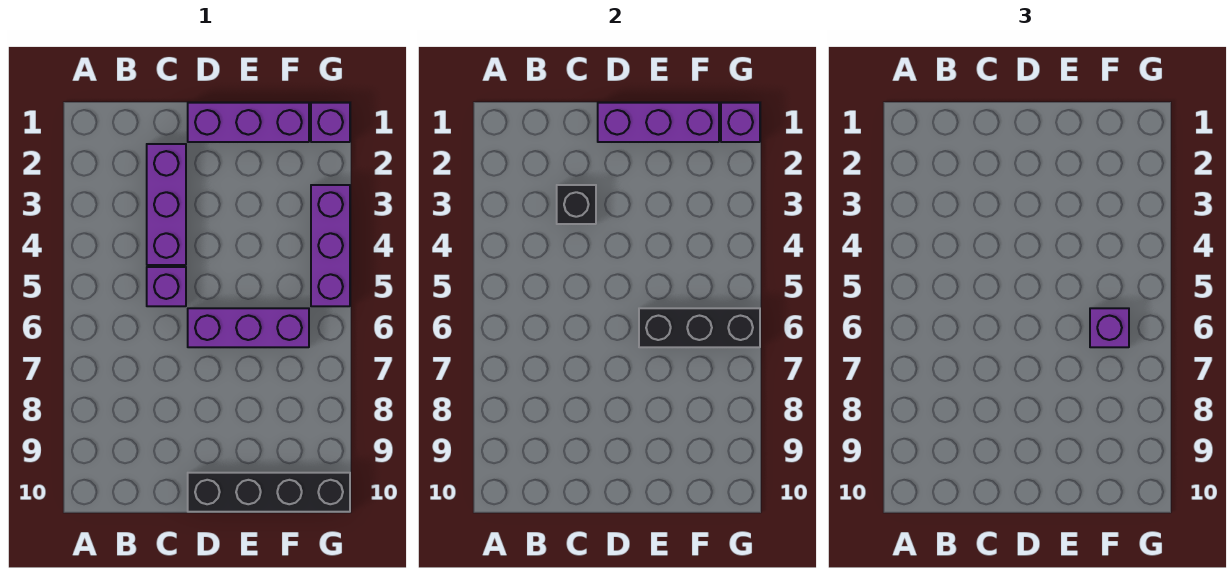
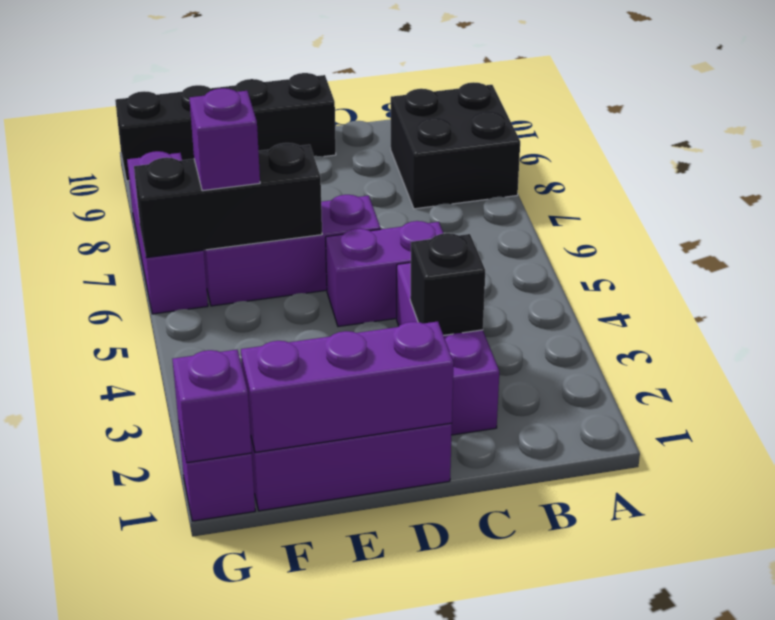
none -> black 2x2 brick [391,82,520,209]
purple 1x1 brick [147,267,186,306] -> purple 1x2 brick [326,221,444,327]
purple 1x3 brick [311,185,350,306] -> purple 1x3 brick moved to [127,151,208,314]

